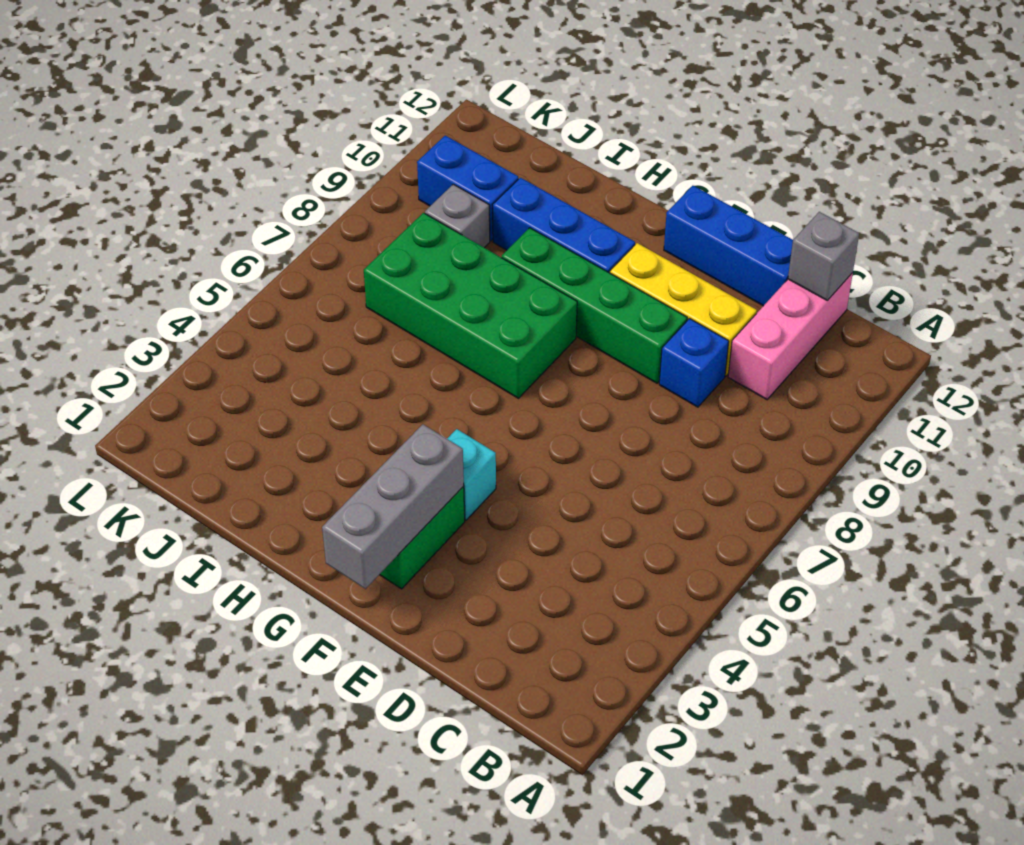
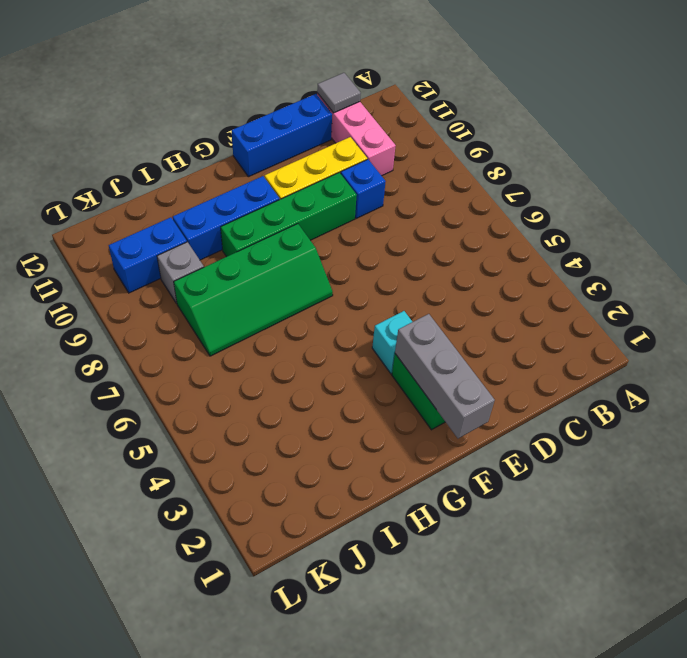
grey 1x1 brick [788,212,859,301] -> grey 1x1 tile [317,73,361,113]
green 2x4 brick [364,213,577,398] -> green 2x4 slope [174,224,333,356]

